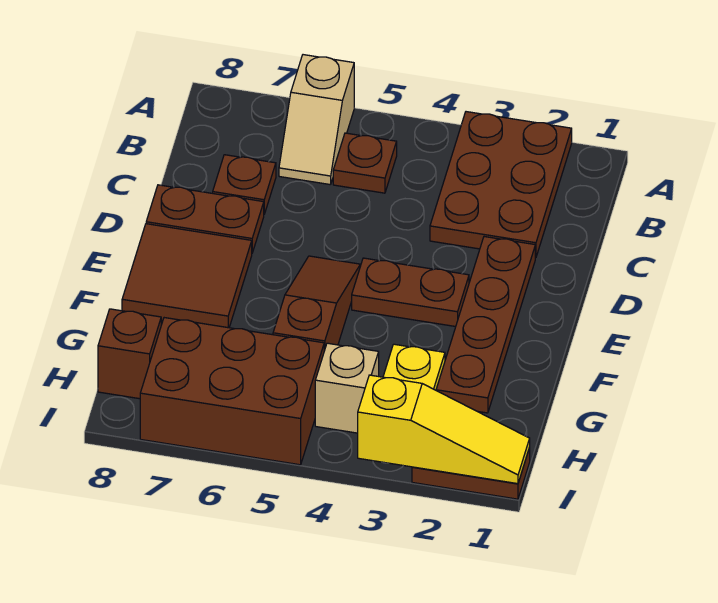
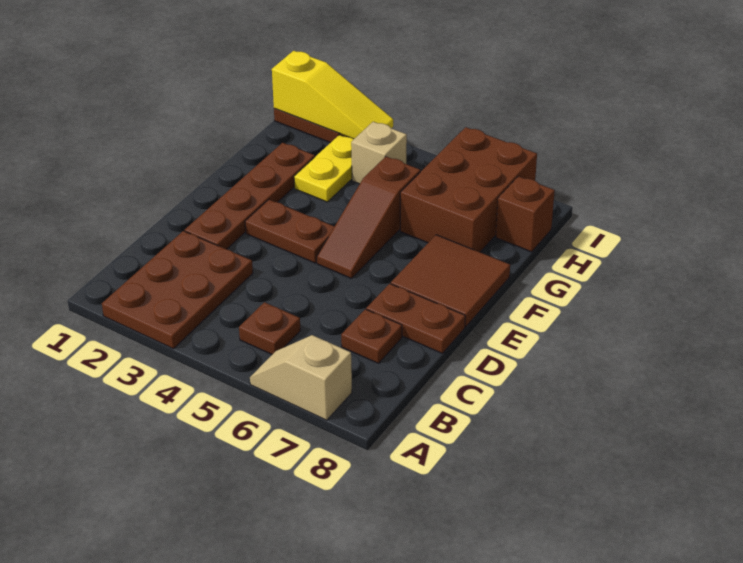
tan 1x2 slope [279,55,354,185] -> tan 1x2 slope turned to [250,335,352,420]
brown 2x3 brick [140,318,324,465] -> brown 2x3 brick turned to [400,127,537,252]
yellow 1x3 slope [358,375,530,484] -> yellow 1x3 slope turned to [272,51,393,139]

